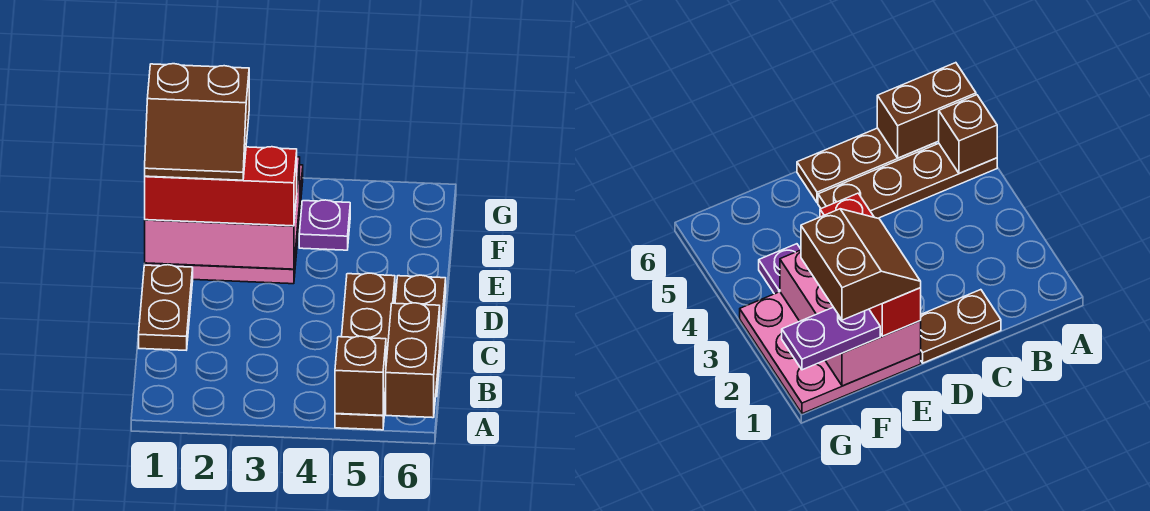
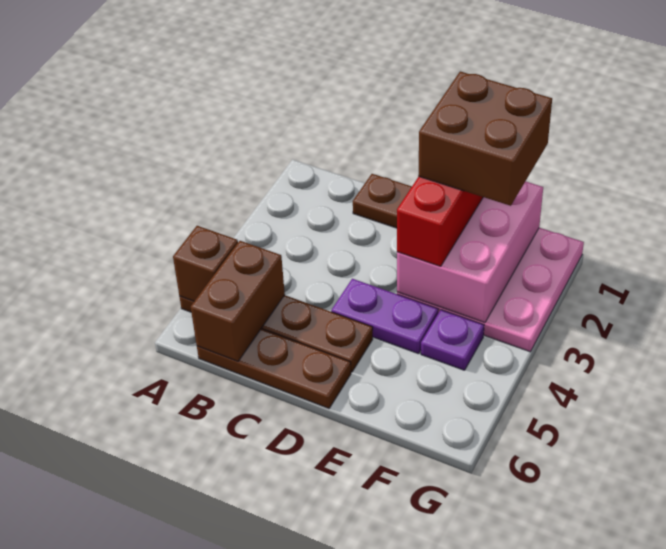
brown 1x2 brick [385,303,440,418] -> brown 1x2 brick turned to [191,241,285,361]
brown 2x2 slope [145,64,249,180] -> brown 2x2 brick [418,71,552,206]
purple 1x2 plate [782,307,880,370] -> purple 1x2 plate moved to [331,279,438,354]

